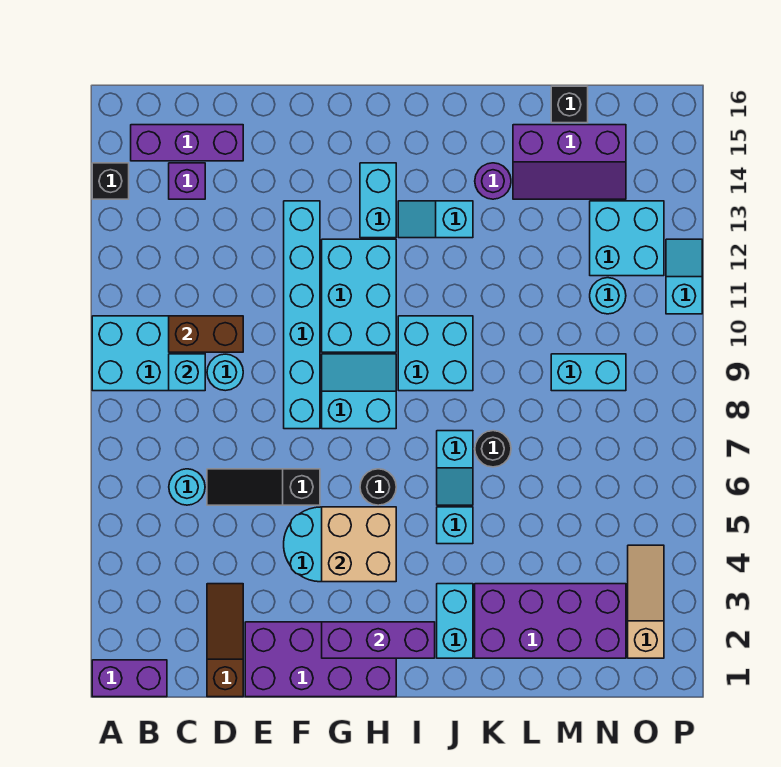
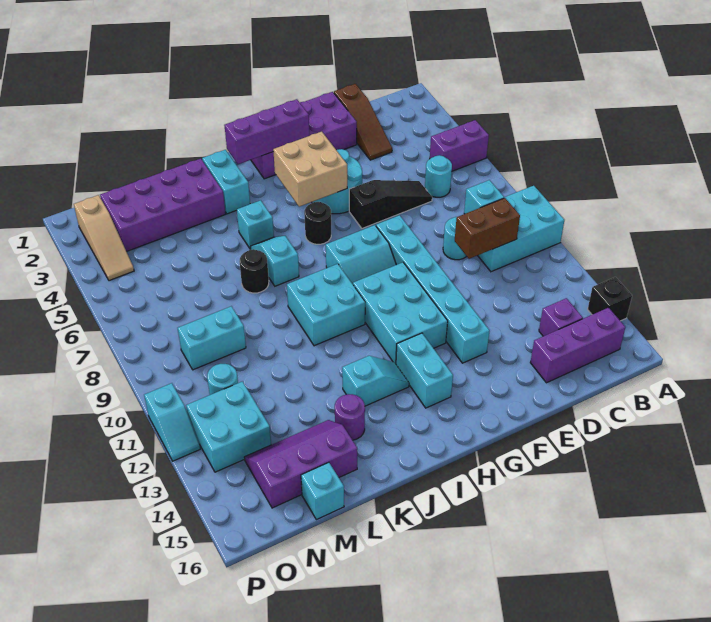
purple 1x2 brick [92,660,167,697] -> purple 1x2 brick moved to [430,120,489,171]
black 1x1 brick [551,86,588,123] -> cyan 1x1 brick [301,462,344,520]

